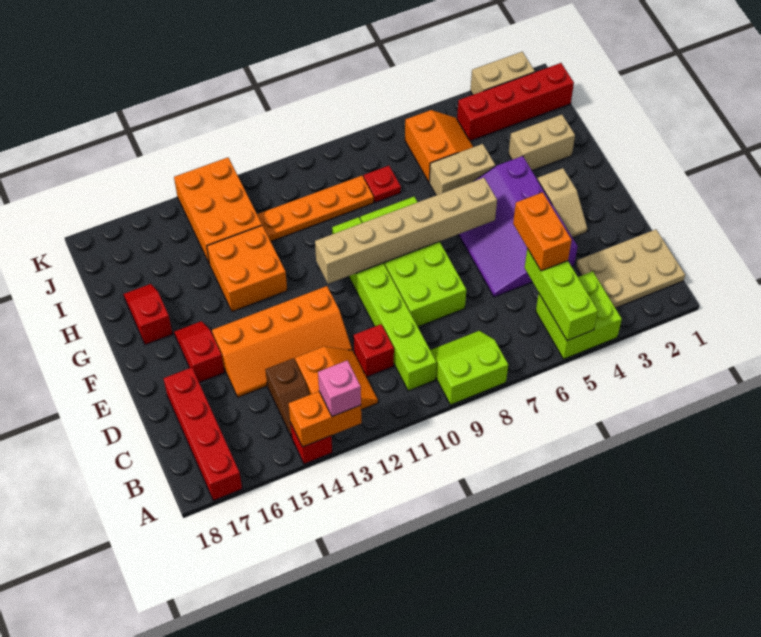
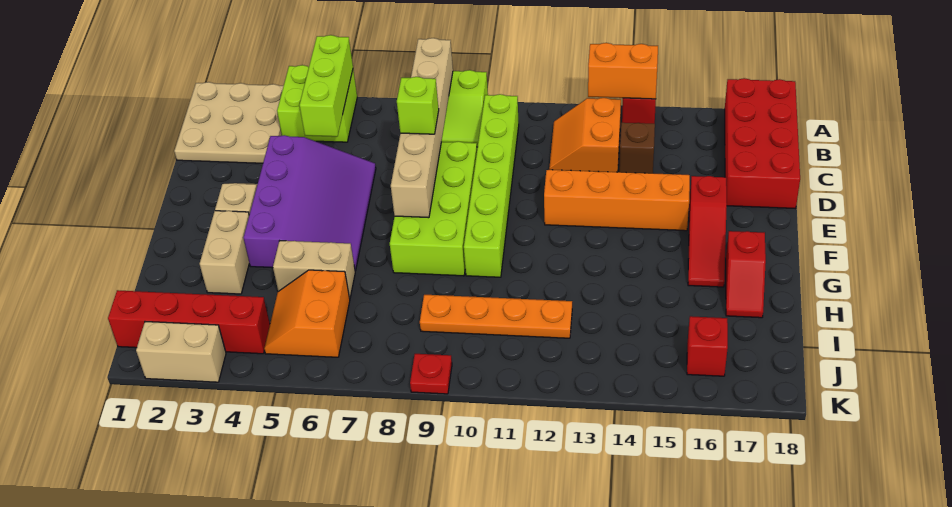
pink 1x1 brick [318,360,361,416] -> none
red 1x4 brick [163,367,242,501] -> red 2x4 brick [725,78,800,209]
tan 2x3 plate [576,229,685,308] -> tan 3x3 plate [174,82,283,163]
orange 1x2 brick [513,192,572,271] -> none
red 1x1 brick [354,324,394,377] -> red 1x1 brick moved to [687,316,728,376]
none -> lime 1x1 brick [397,77,439,134]
red 1x2 slope [174,321,224,382] -> red 1x3 slope [688,176,727,287]
tan 1x6 brick [315,178,497,284] -> tan 1x6 brick turned to [391,38,453,218]
orange 2x2 brick [207,226,287,312] -> none
tan 1x2 brick [509,115,575,171] -> tan 1x2 brick turned to [200,211,249,294]
red 1x1 plate [364,166,401,202] -> red 1x1 plate moved to [410,354,452,394]
orange 2x3 brick [174,158,262,263] -> none

